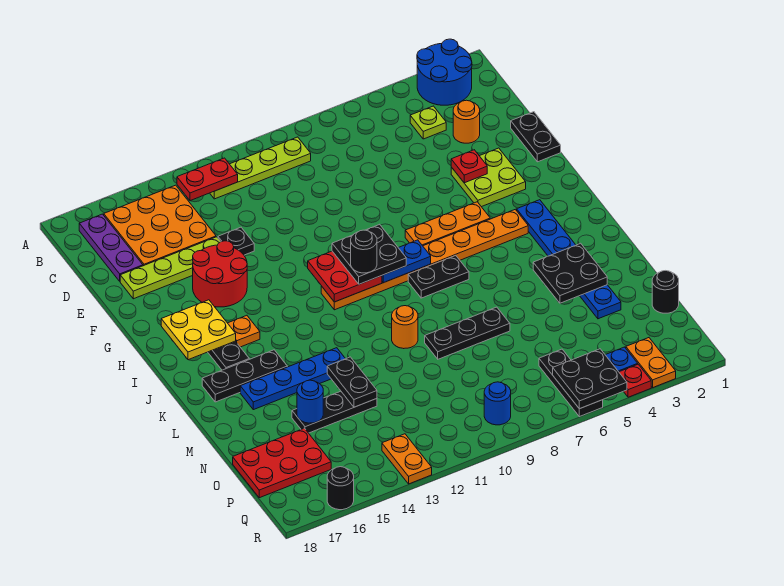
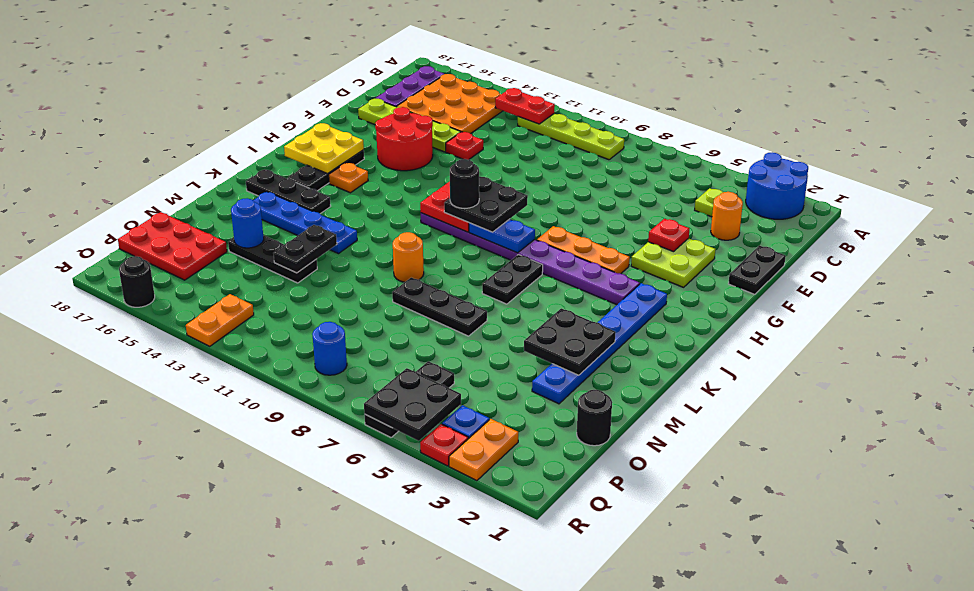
black 1x1 plate [218,227,254,255] -> red 1x1 plate [446,132,483,160]
orange 1x8 plate [321,209,528,310] -> purple 1x8 plate [421,213,640,305]
black 1x2 plate [408,256,469,298] -> black 1x2 plate turned to [482,255,543,304]

